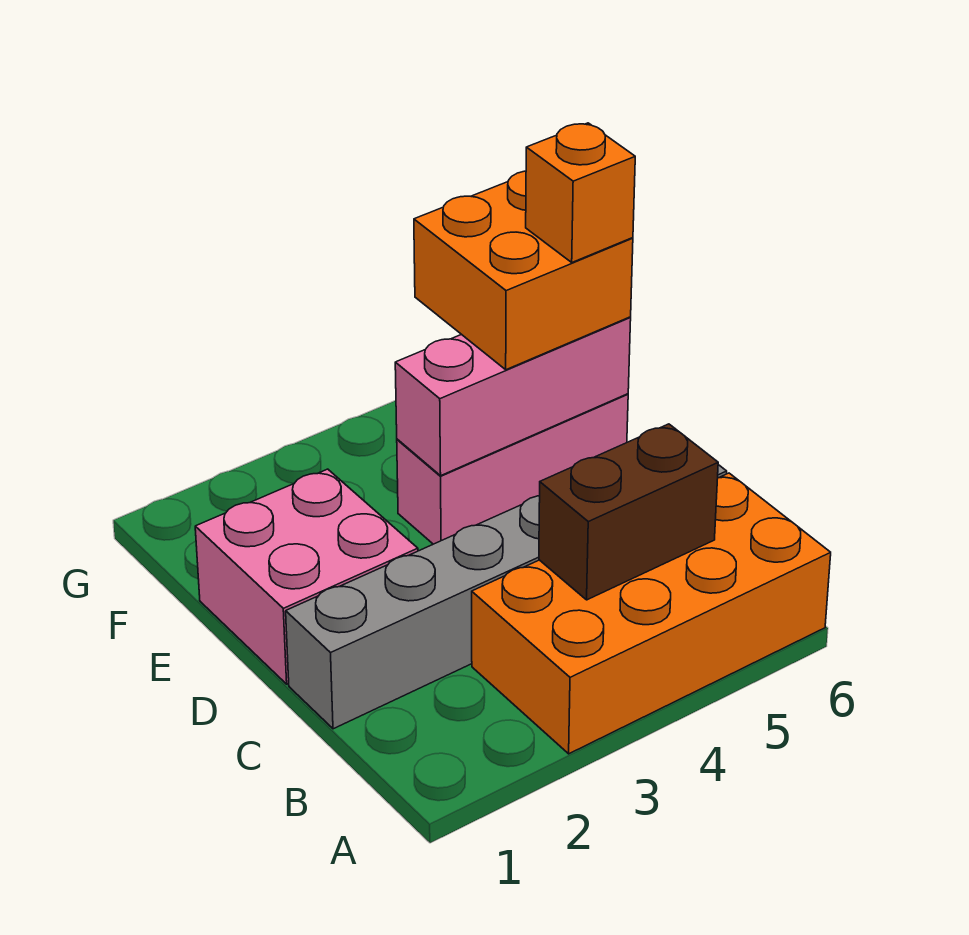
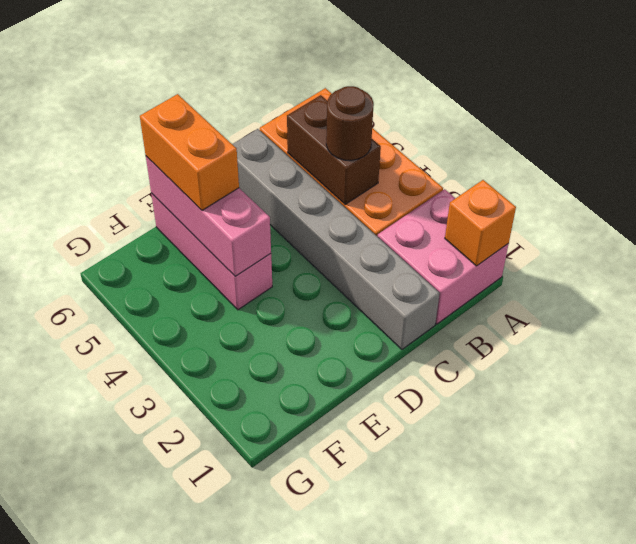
none -> brown 1x1 round brick [326,86,374,161]
pink 2x2 brick [195,469,418,684] -> pink 2x2 brick moved to [378,189,508,324]
orange 2x2 brick [414,171,633,370] -> orange 1x2 brick [140,94,239,210]
orange 1x1 brick [526,123,635,262] -> orange 1x1 brick moved to [445,180,516,266]

